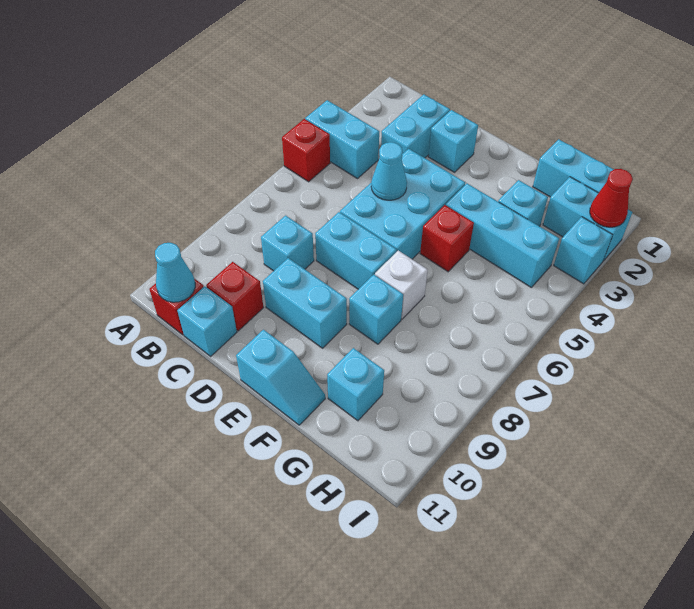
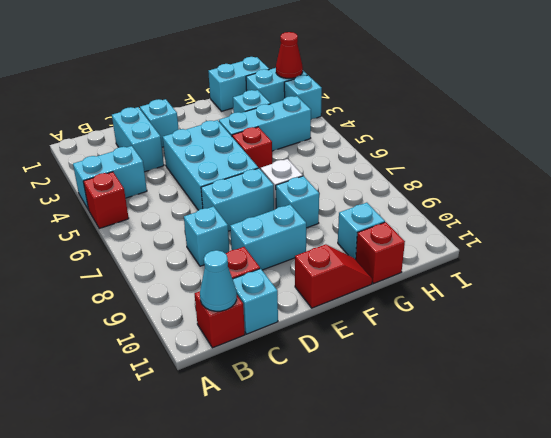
cyan 1x1 cone [371,142,407,200] -> none
cyan 1x2 slope [236,330,325,425] -> red 1x2 slope [295,244,372,308]
none -> red 1x1 brick [356,222,405,284]

